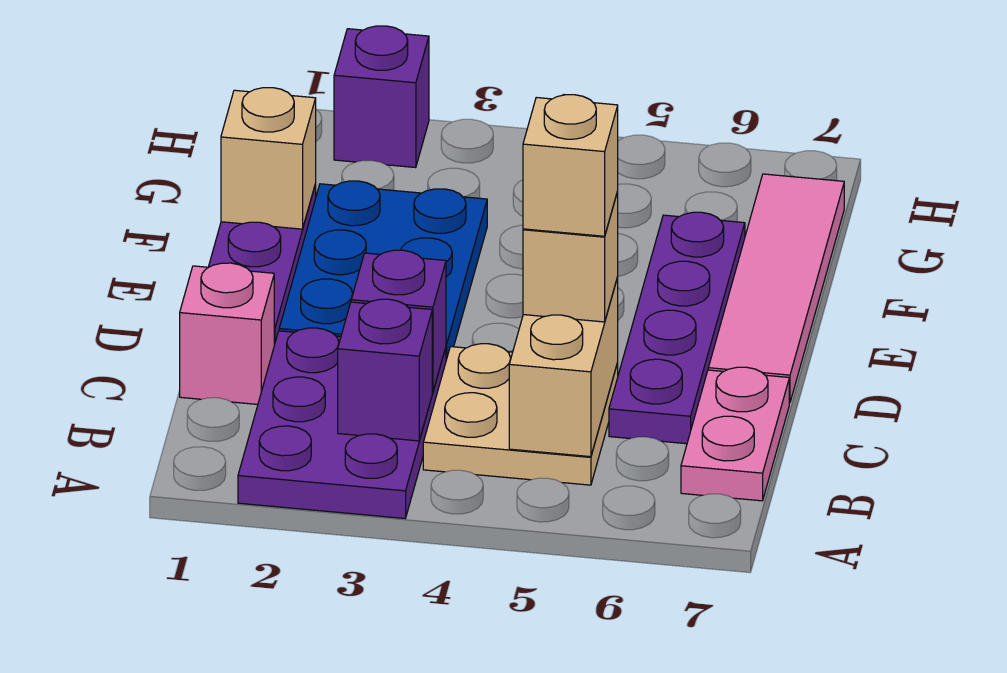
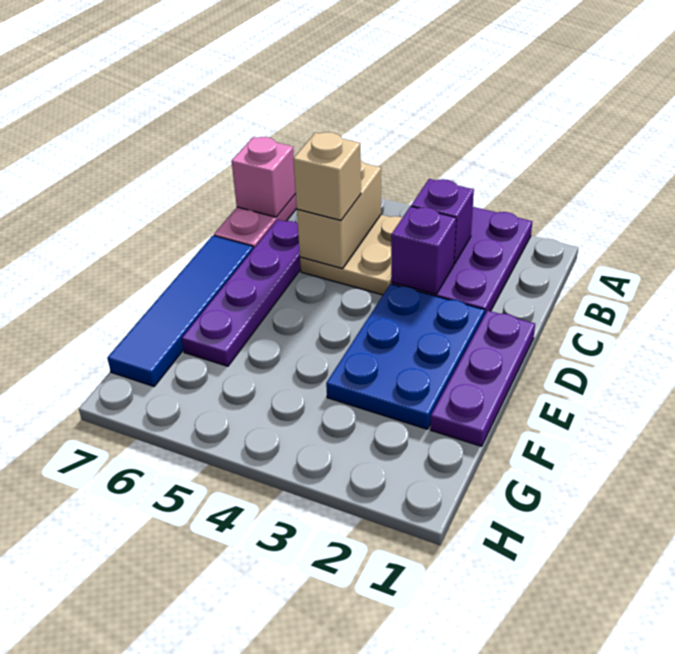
pink 1x1 brick [180,263,274,404] -> pink 1x1 brick moved to [232,137,296,217]
tan 1x1 brick [523,95,618,236] -> none
pink 1x4 tile [708,174,844,403] -> blue 1x4 tile [108,236,253,386]
tan 1x1 brick [221,88,316,229] -> none
purple 1x1 brick [334,26,429,168] -> none

